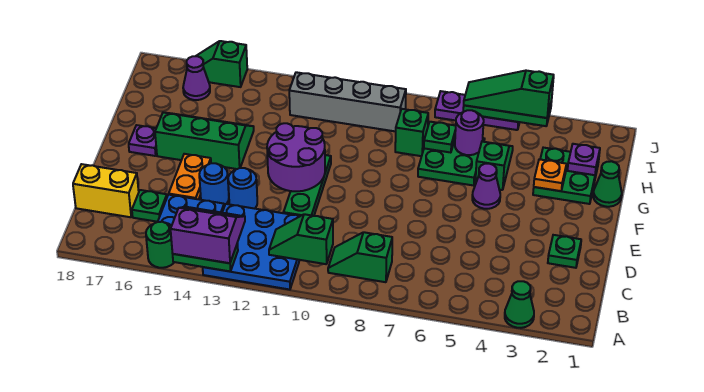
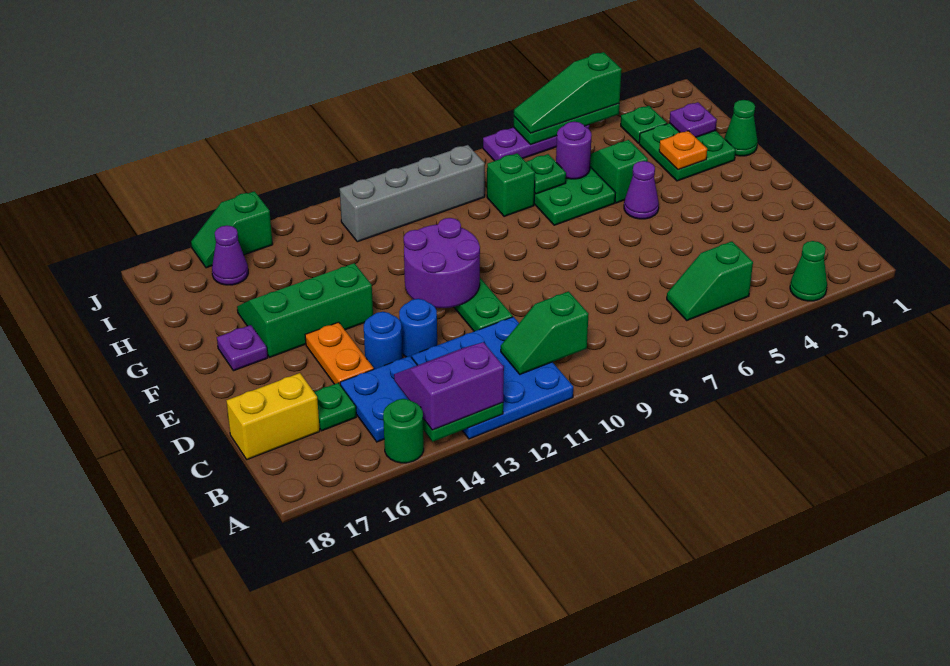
green 1x2 slope [328,232,392,282] -> green 1x2 slope moved to [667,241,753,320]
green 1x1 plate [548,235,581,268] -> green 1x1 plate moved to [621,106,667,143]

